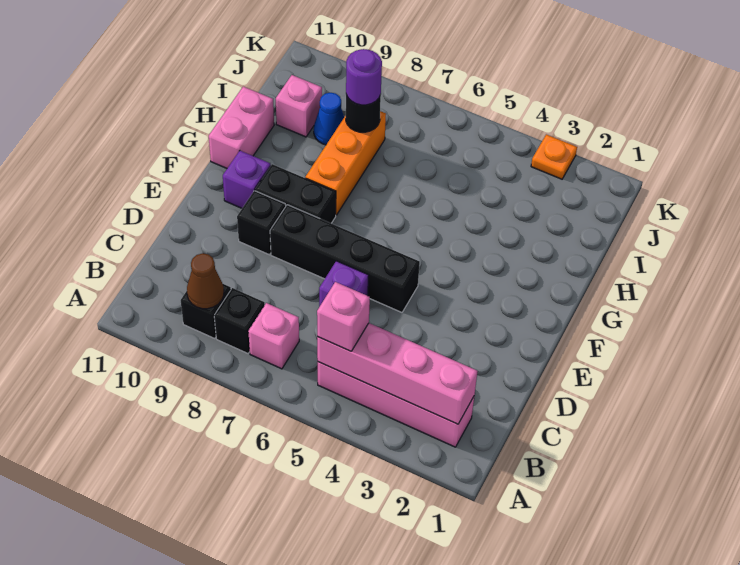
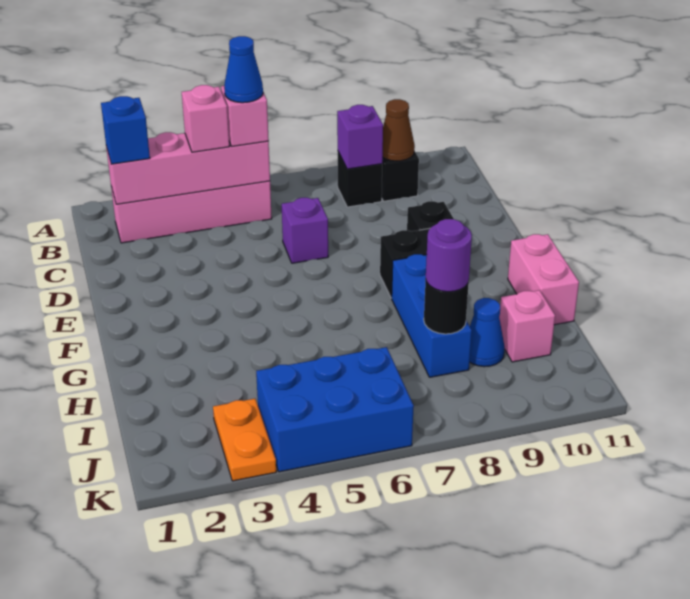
none -> blue 1x1 brick [101,96,150,164]
none -> blue 1x1 cone [224,36,263,103]
pink 1x1 brick [248,303,299,369] -> pink 1x1 brick moved to [182,85,229,152]
black 1x4 brick [270,205,420,312] -> none
purple 1x1 brick [223,151,271,208] -> purple 1x1 brick moved to [337,105,383,169]
orange 1x3 brick [305,111,386,215] -> blue 1x3 brick [392,254,472,377]
none -> blue 2x3 brick [256,347,414,472]
orange 1x1 plate [531,134,577,179] -> orange 1x2 plate [213,399,276,481]

